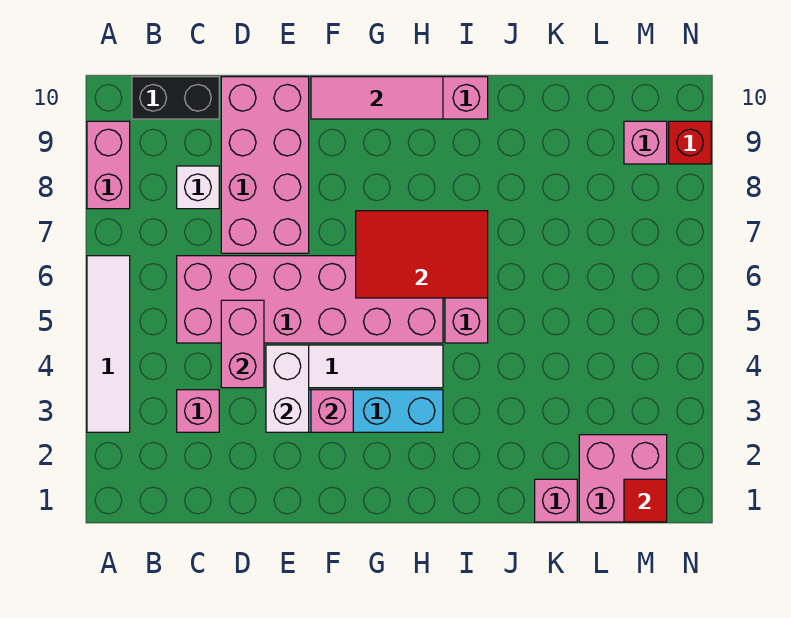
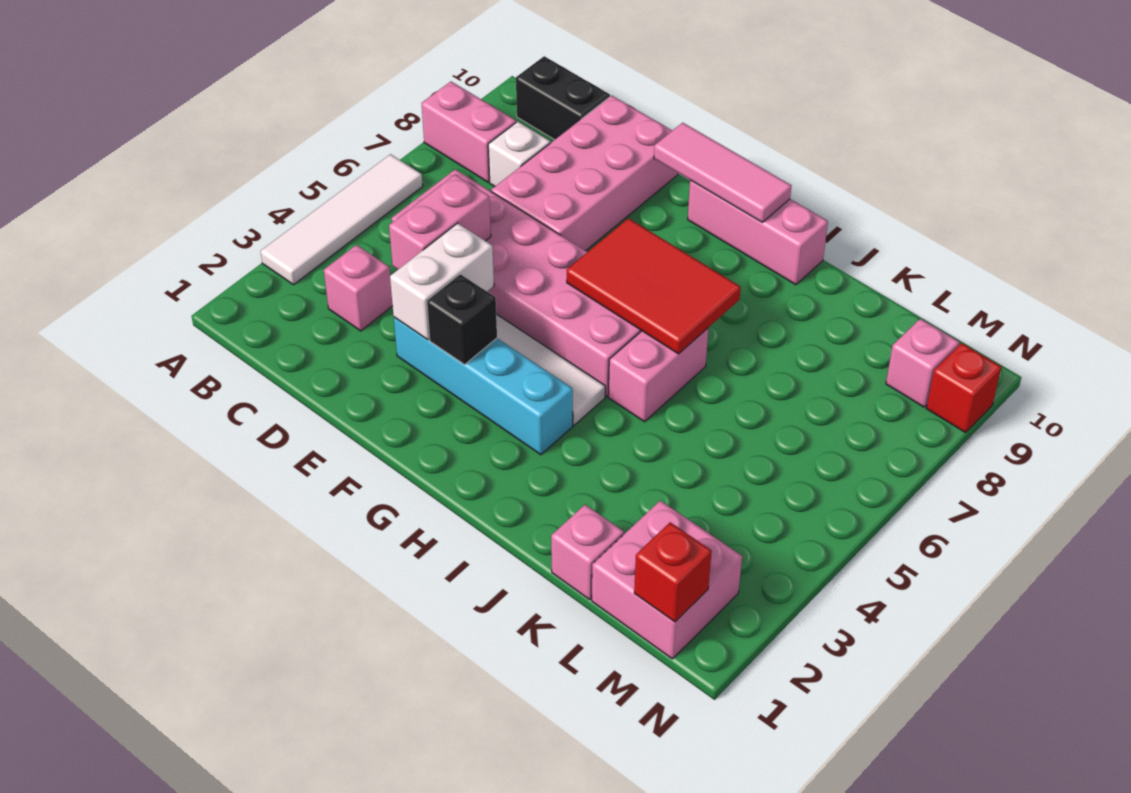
pink 1x2 brick [87,121,130,209] -> pink 1x2 brick turned to [421,82,516,182]
pink 1x1 brick [311,390,353,432] -> black 1x1 brick [427,274,497,365]
red 1x1 tile [624,479,667,522] -> red 1x1 brick [634,522,712,622]

